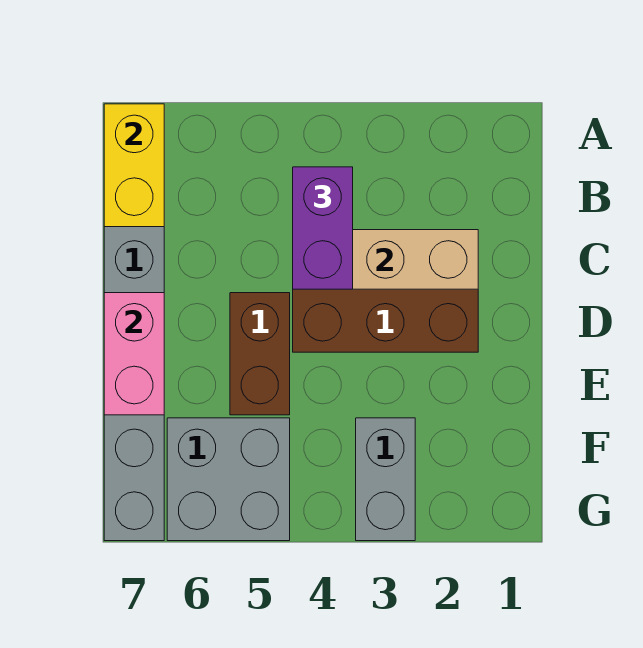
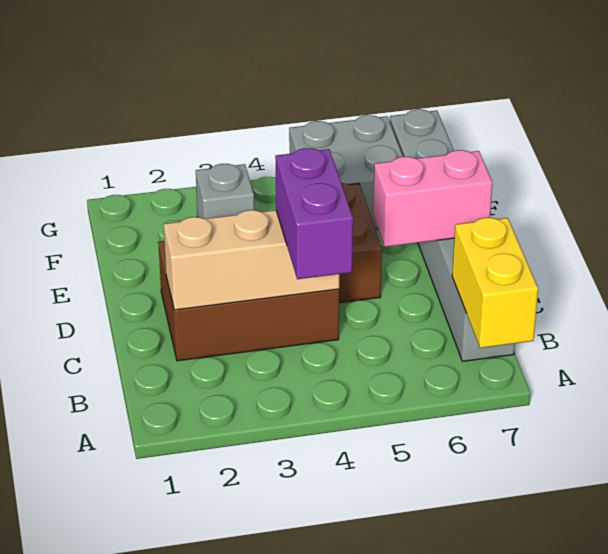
pink 1x2 brick [104,293,164,415] -> pink 1x2 brick turned to [373,150,492,247]
grey 1x2 brick [356,418,415,541] -> grey 1x1 brick [196,164,254,219]

